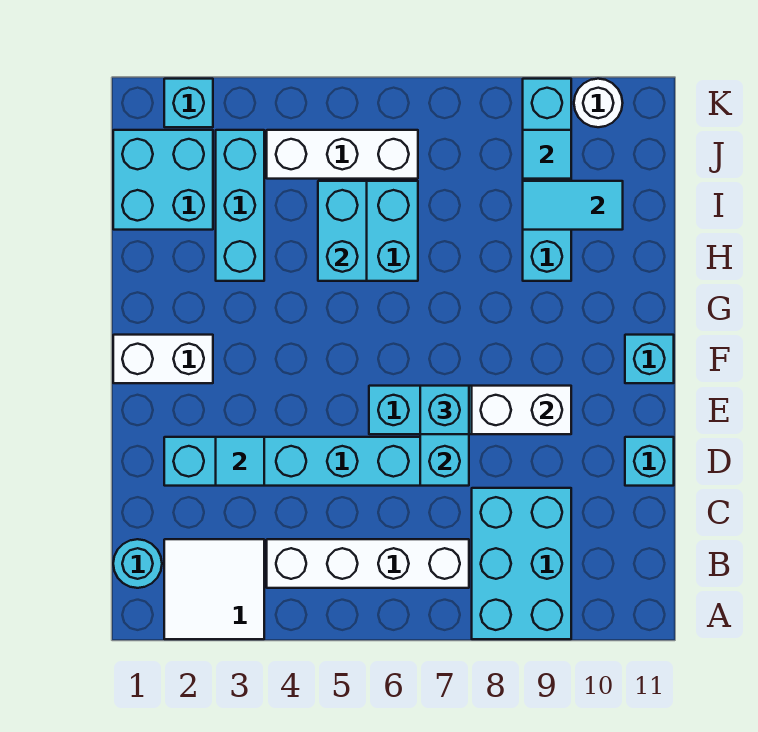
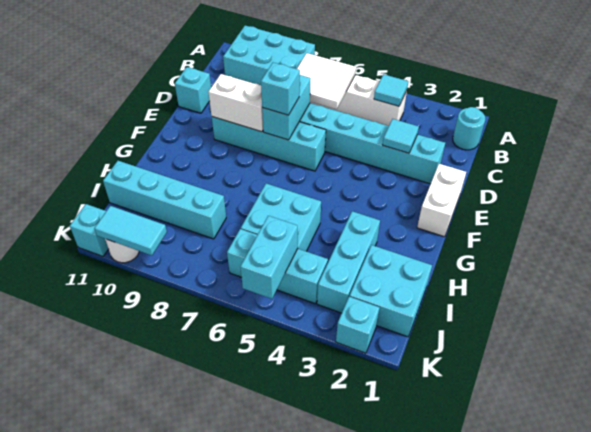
white 2x2 tile [164,539,264,639] -> white 2x2 tile moved to [297,53,356,109]
cyan 2x3 brick [472,488,571,639] -> cyan 2x3 brick turned to [223,26,315,86]
white 1x2 brick [113,335,213,383] -> white 1x2 brick turned to [417,164,466,237]
cyan 1x1 brick [625,335,674,383] -> cyan 1x1 brick moved to [70,204,108,256]
cyan 1x2 brick [318,181,367,281] -> cyan 1x2 brick moved to [240,216,298,299]
cyan 1x4 brick [523,79,571,281] -> cyan 1x4 brick turned to [103,161,226,239]
cyan 1x2 tile [523,181,623,230] -> cyan 1x2 tile moved to [94,206,167,255]
white 1x3 brick [267,130,418,179] -> cyan 1x3 brick [227,229,328,304]
cyan 1x1 tile [523,130,571,179] -> cyan 1x1 tile moved to [374,74,408,106]

